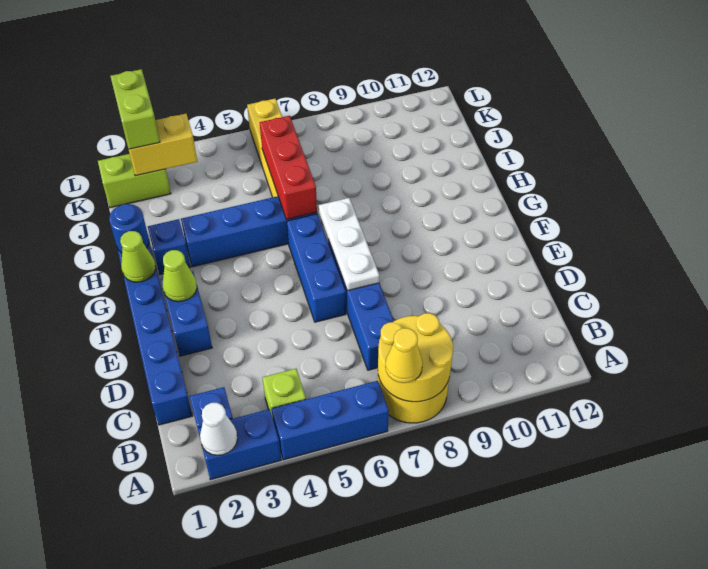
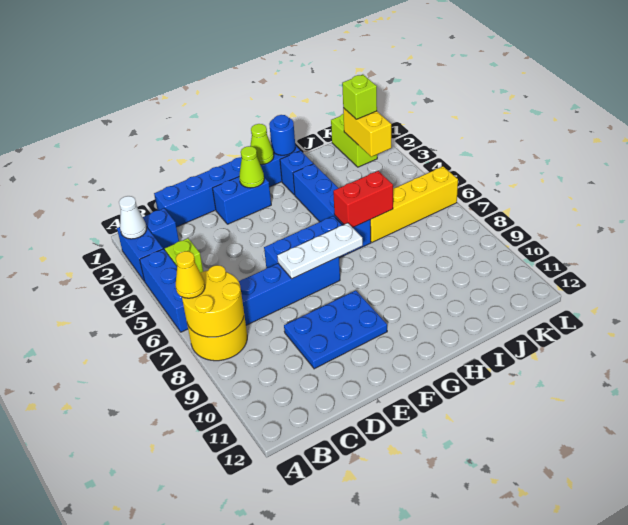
none -> blue 2x3 plate [284,290,387,369]
red 1x3 brick [260,116,317,219] -> red 1x2 brick [333,171,393,228]
lime 1x2 brick [111,69,160,149] -> lime 1x1 brick [342,74,377,119]

